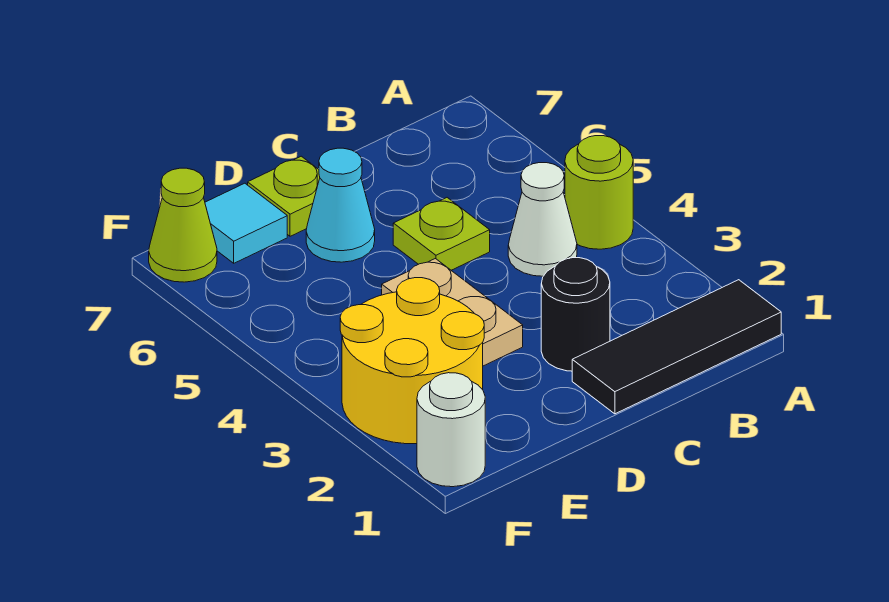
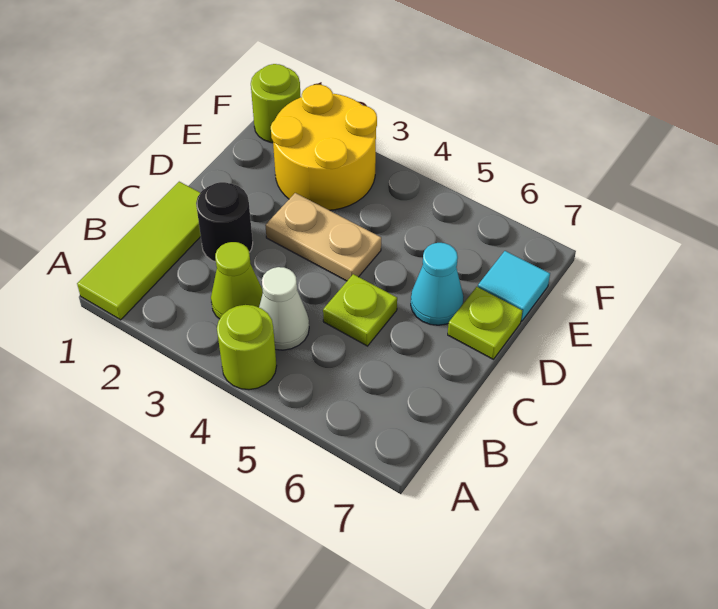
black 1x3 tile [572,280,781,414] -> lime 1x3 tile [77,182,201,320]
white 1x1 round brick [417,373,485,487] -> lime 1x1 round brick [251,64,301,143]
lime 1x1 cone [149,168,217,282] -> lime 1x1 cone moved to [211,242,263,319]

